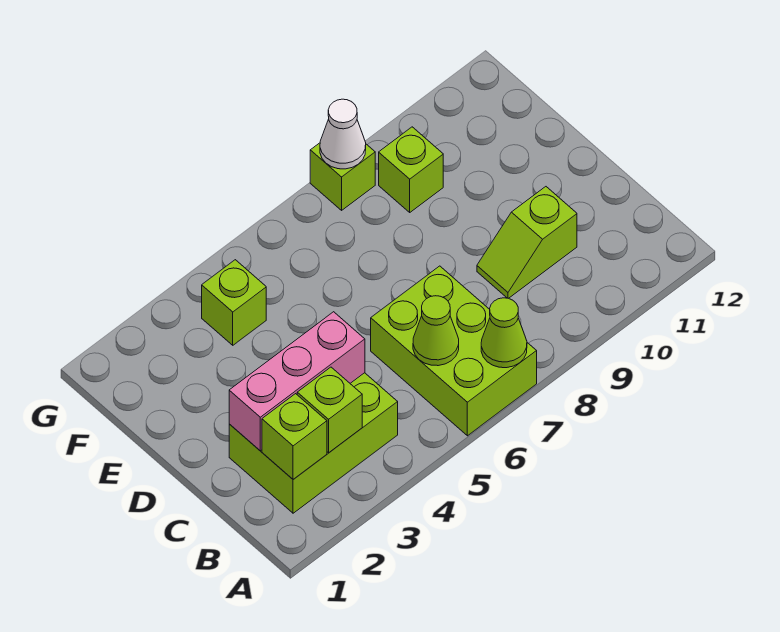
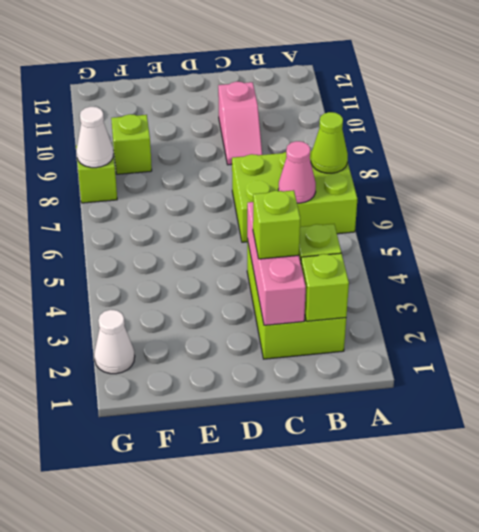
lime 1x1 cone [413,296,459,366] -> pink 1x1 cone [278,141,316,203]
lime 1x2 slope [477,187,577,298] -> pink 1x2 slope [218,82,262,165]
lime 1x1 brick [202,260,266,345] -> lime 1x1 brick moved to [253,190,300,259]
none -> white 1x1 cone [94,310,135,374]

